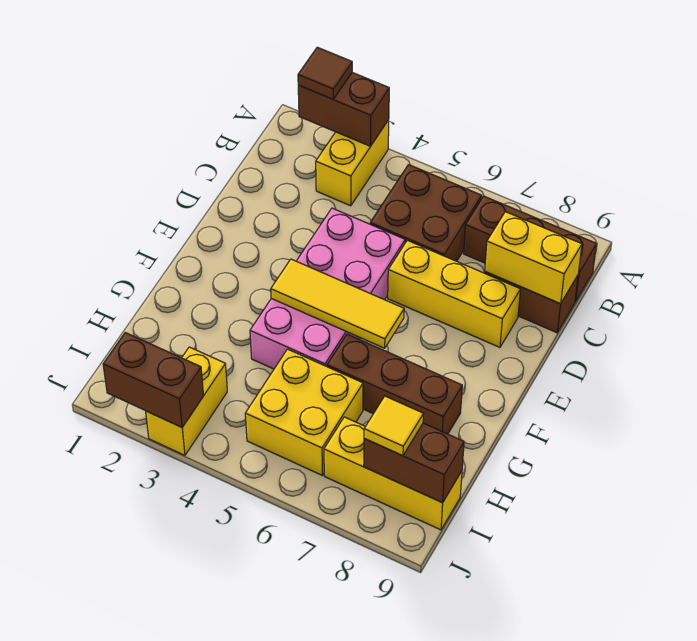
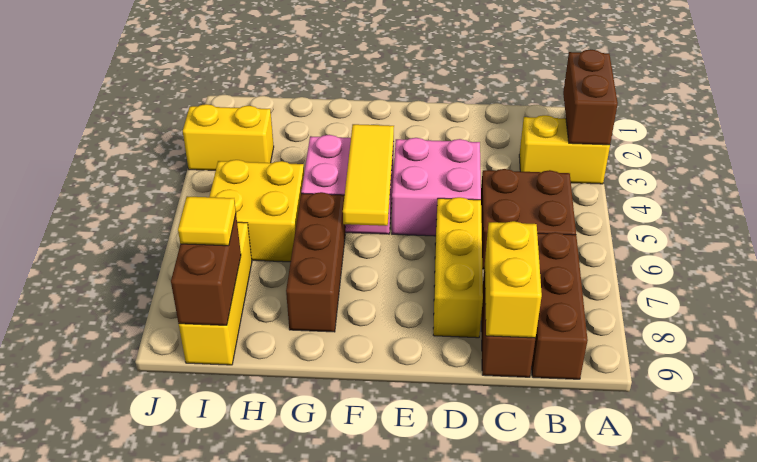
brown 1x1 tile [298,47,352,99] -> none
brown 1x2 brick [103,333,204,427] -> none

